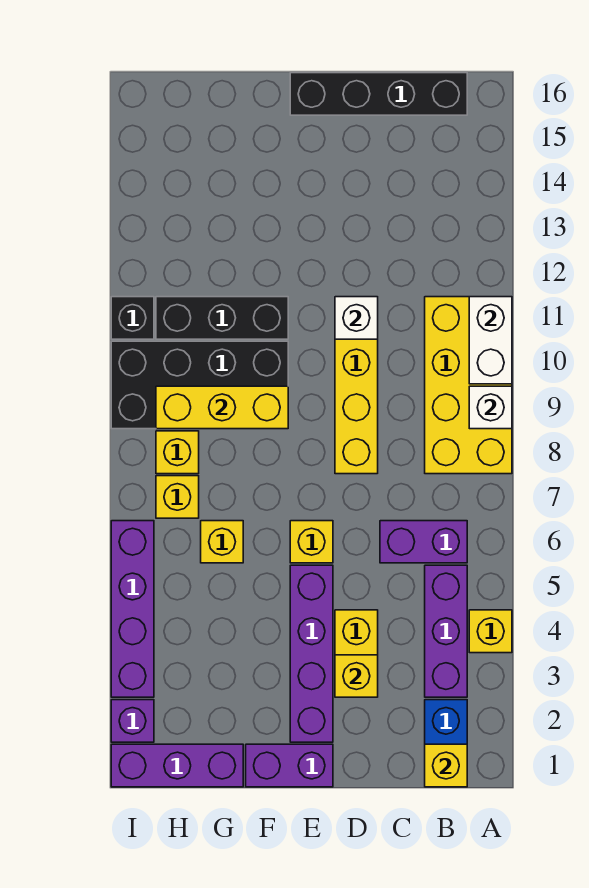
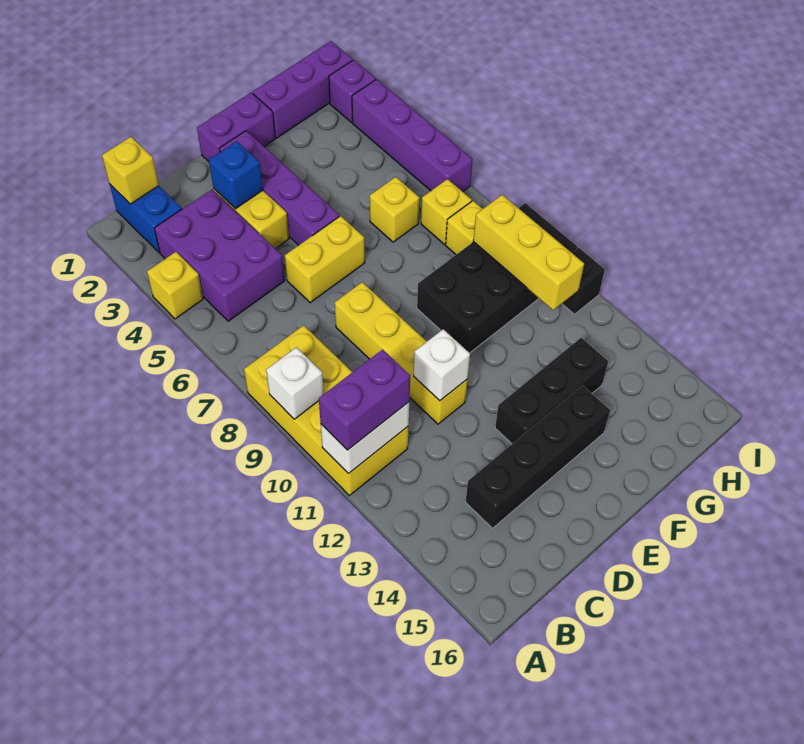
white 1x2 brick [469,297,512,384] -> white 1x2 brick turned to [321,402,409,474]
purple 1x3 brick [425,565,467,697] -> purple 2x3 brick [154,190,285,321]
purple 1x2 brick [380,521,467,563] -> purple 1x2 brick moved to [319,350,410,450]
black 1x4 brick [290,73,467,115] -> black 1x4 brick moved to [466,386,610,528]
yellow 1x1 brick [335,655,378,697] -> blue 1x1 brick [209,141,263,209]
yellow 1x1 brick [290,521,333,563] -> yellow 1x2 brick [285,216,365,303]
yellow 1x3 brick [156,386,288,429] -> yellow 1x3 brick turned to [473,195,584,310]
black 1x3 brick [156,297,288,339] -> black 1x3 brick moved to [495,338,608,444]

